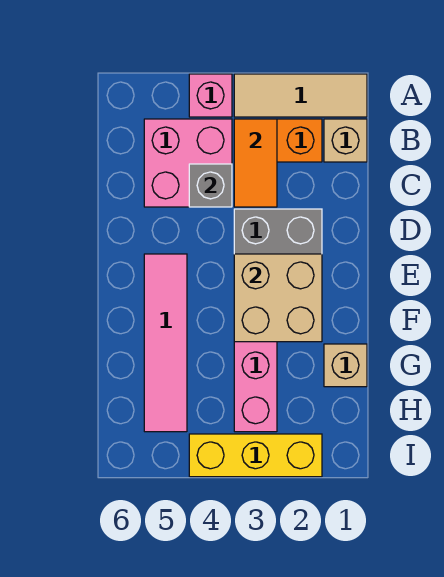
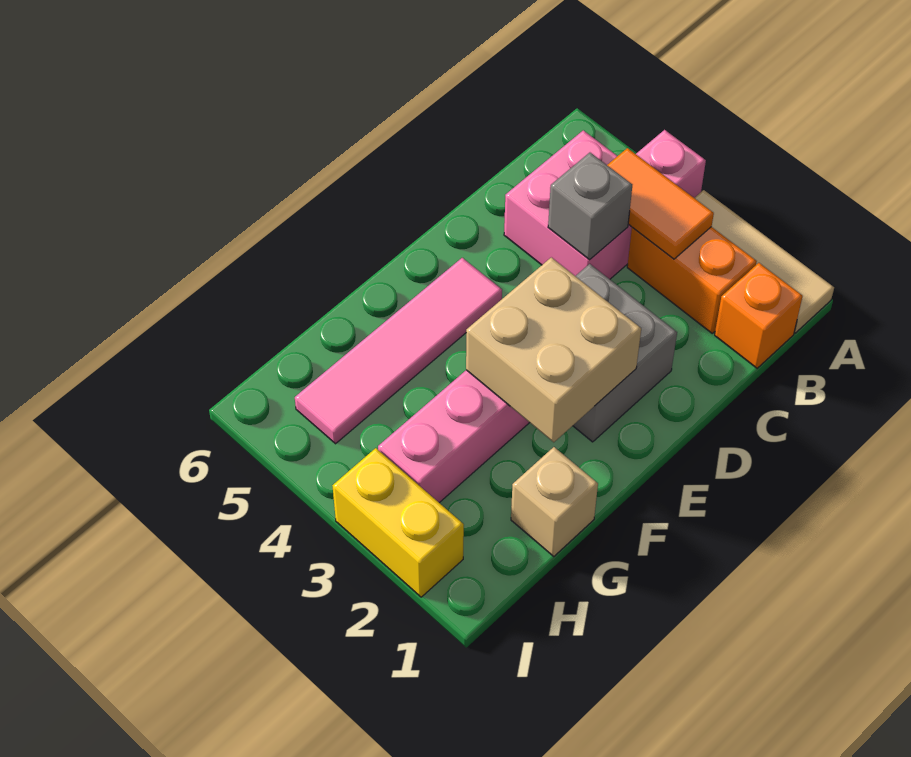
tan 1x1 brick [324,119,367,162] -> orange 1x1 brick [715,263,803,368]
orange 1x2 tile [234,119,277,207] -> orange 1x2 tile turned to [607,148,714,259]
yellow 1x3 brick [189,434,322,477] -> yellow 1x2 brick [332,448,464,597]

